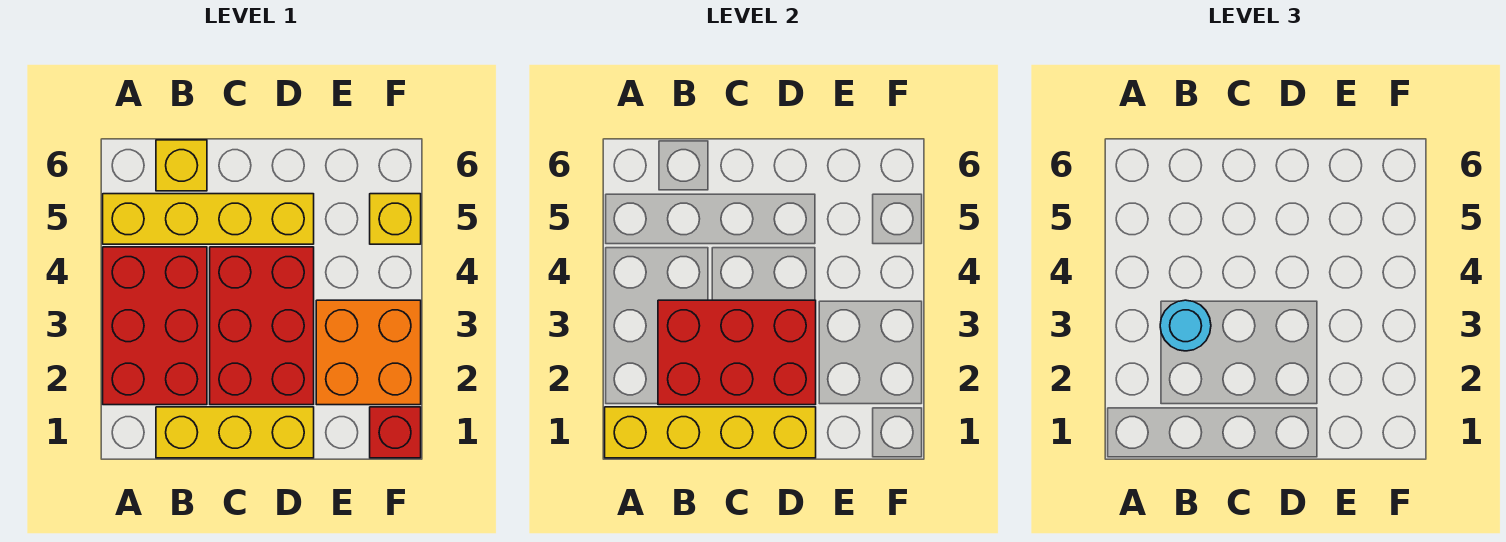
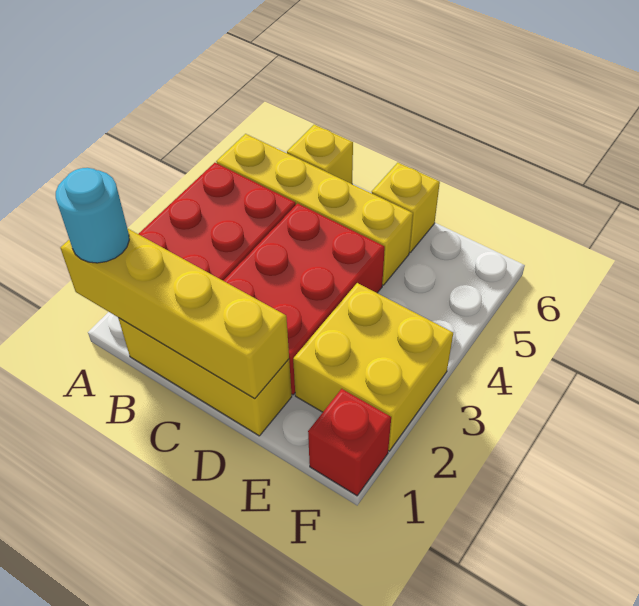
red 2x3 brick [658,300,816,405] -> none
cyan 1x1 round brick [1160,300,1211,351] -> cyan 1x1 round brick moved to [56,168,129,263]
orange 2x2 brick [316,300,421,405] -> yellow 2x2 brick [293,283,453,451]
yellow 1x1 brick [370,194,421,244] -> yellow 1x1 brick moved to [372,163,440,252]

